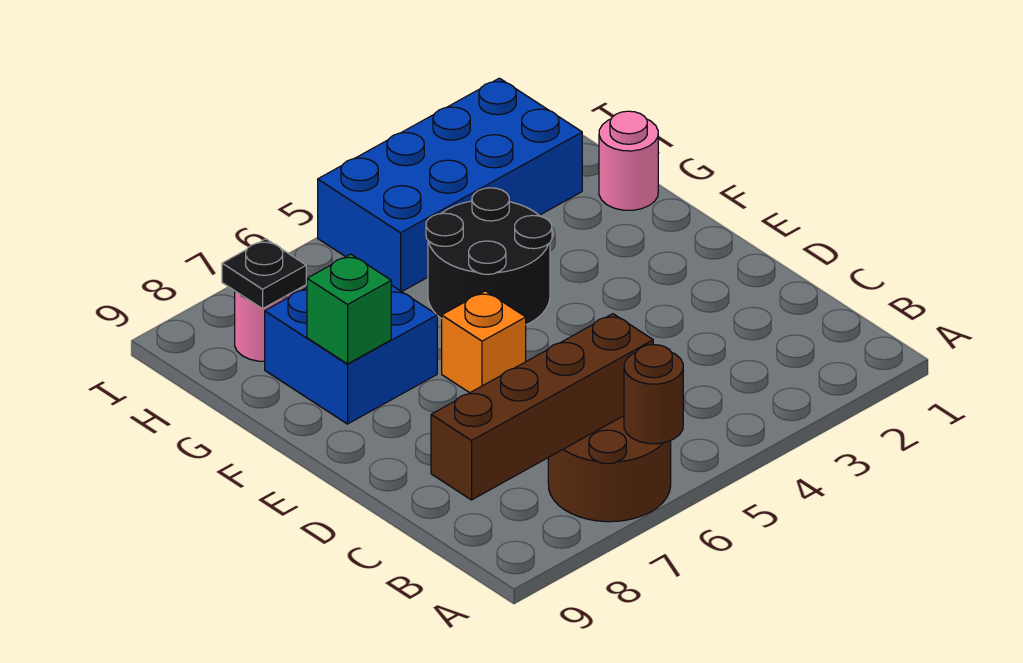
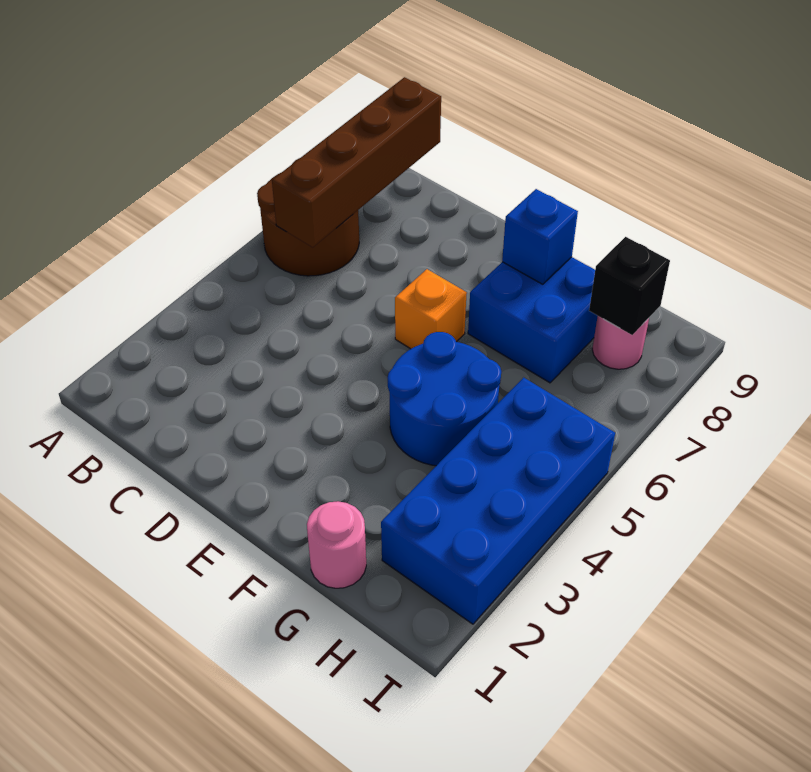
brown 1x1 round brick [624,345,683,444] -> none
black 2x2 round brick [426,188,552,325] -> blue 2x2 round brick [388,332,501,466]
green 1x1 brick [307,254,391,364] -> blue 1x1 brick [502,189,578,284]
black 1x1 plate [222,239,306,309] -> black 1x1 brick [589,237,670,335]

